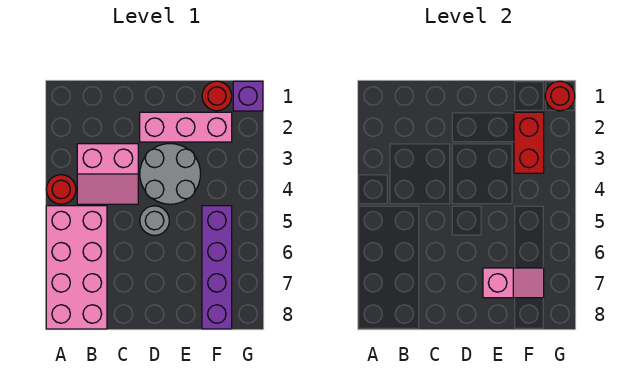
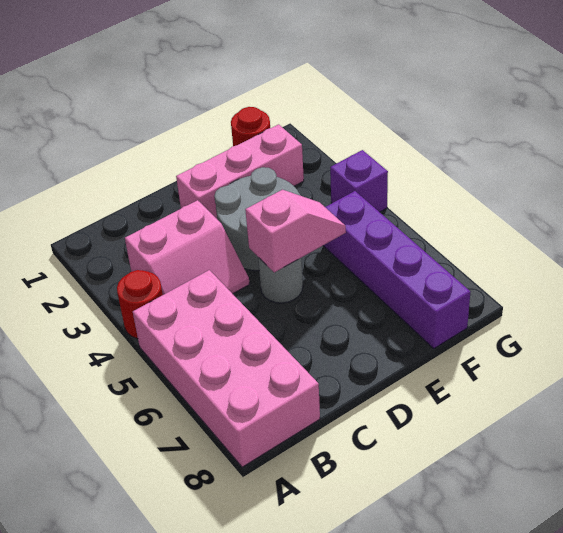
pink 1x2 slope [483,268,544,298] -> pink 1x2 slope moved to [245,190,346,273]
red 1x2 brick [514,112,544,173] -> none
purple 1x1 brick [233,81,263,111] -> purple 1x1 brick moved to [330,150,388,212]
red 1x1 round brick [545,81,575,111] -> none

